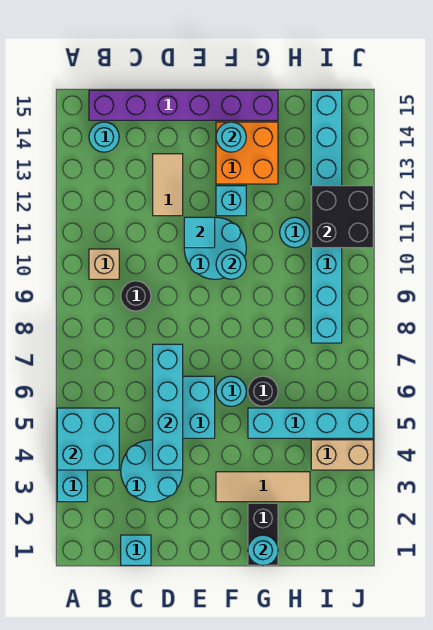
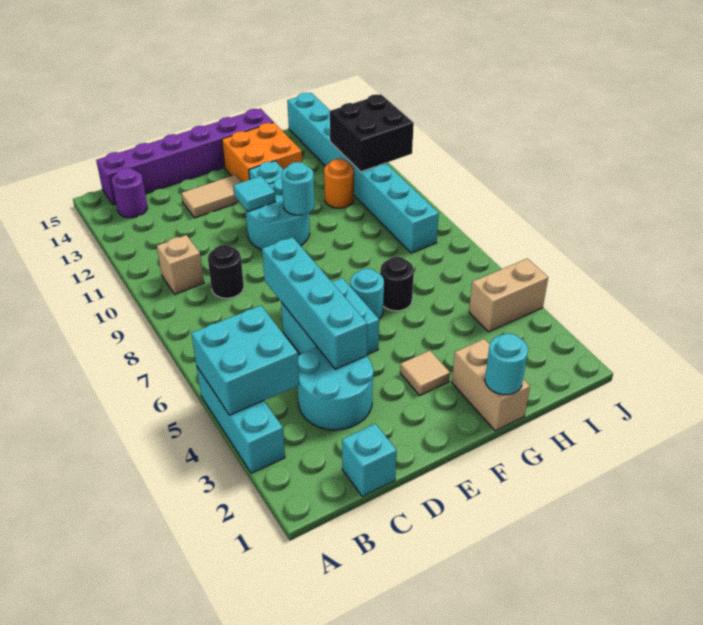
cyan 1x1 round brick [89,122,119,152] -> purple 1x1 round brick [112,168,147,218]
tan 1x2 tile [153,154,183,216] -> tan 1x2 tile turned to [181,175,242,218]
tan 1x3 tile [216,472,310,502] -> tan 1x1 tile [400,351,450,395]
cyan 1x1 round brick [216,122,246,152] -> none
black 1x2 brick [248,503,278,565] -> tan 1x2 brick [452,339,530,431]
cyan 1x4 brick [248,408,373,438] -> none
cyan 1x1 round brick [280,217,310,248] -> orange 1x1 round brick [324,159,354,208]

